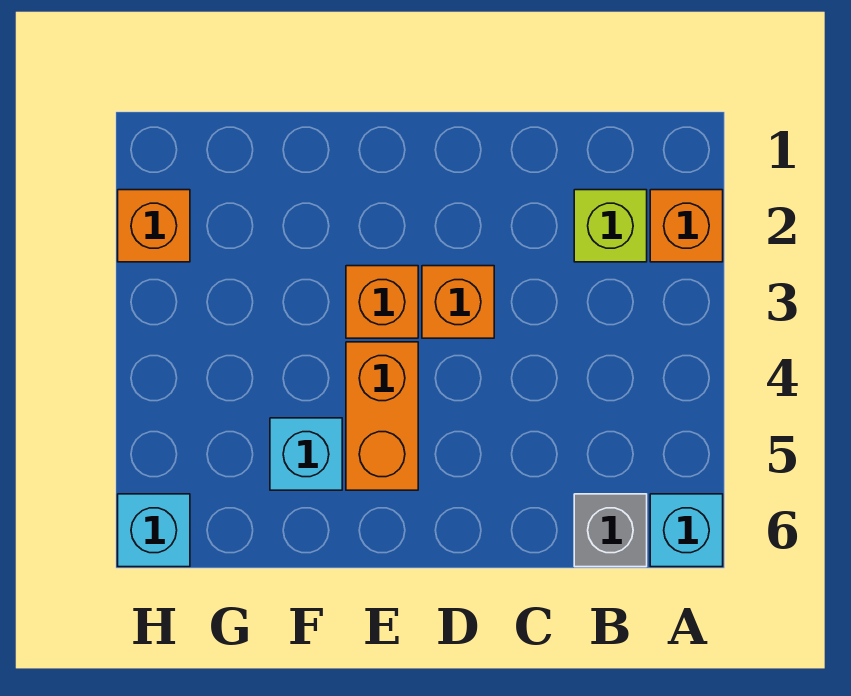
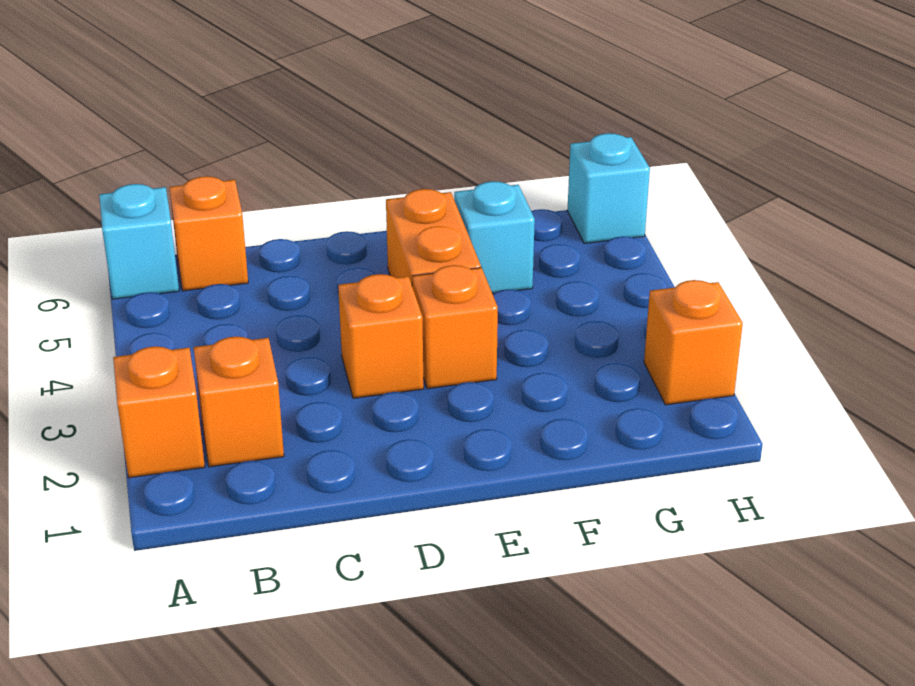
lime 1x1 brick [574,190,647,262] -> orange 1x1 brick [194,336,284,467]
grey 1x1 brick [574,494,647,567] -> orange 1x1 brick [169,176,248,291]

